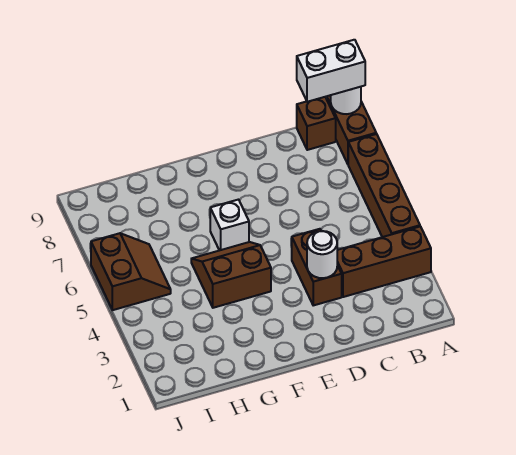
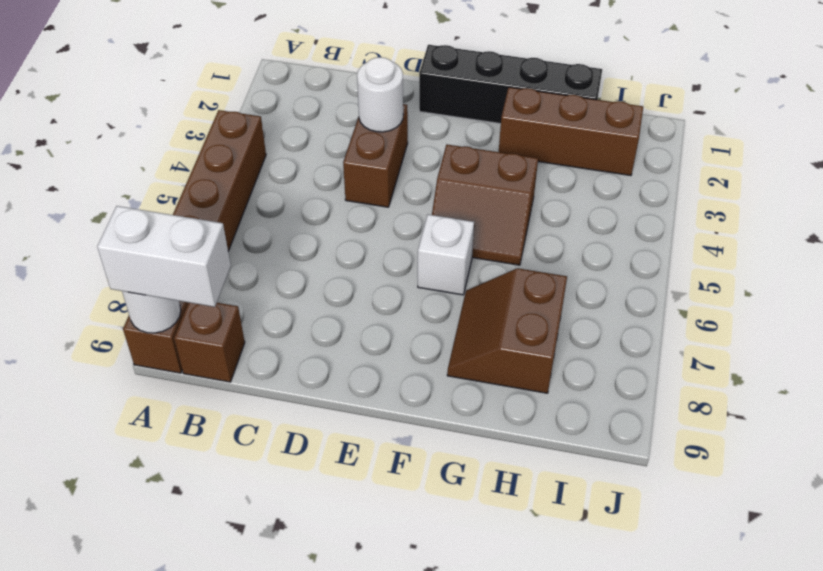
brown 1x3 brick [337,226,431,297] -> brown 1x3 brick moved to [499,87,643,176]
none -> black 1x4 brick [419,45,602,124]
brown 2x2 slope [91,233,171,310] -> brown 2x2 slope moved to [447,268,567,393]

